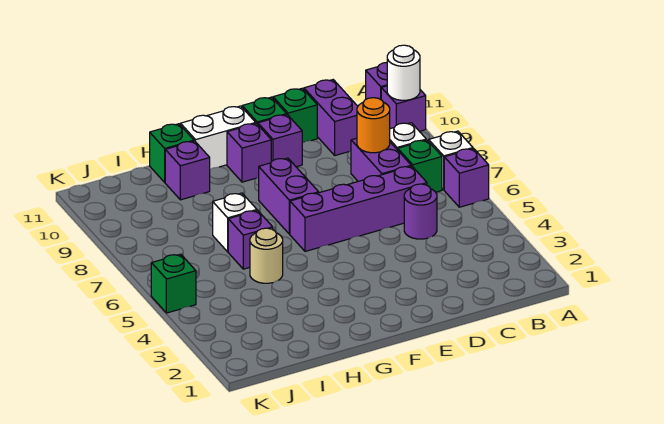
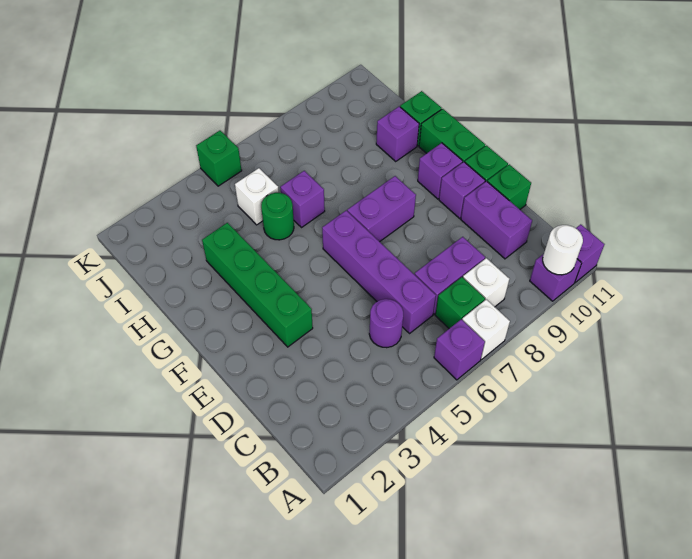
orange 1x1 round brick [357,98,390,153] -> none
purple 1x2 brick [304,80,358,155] -> purple 1x2 brick turned to [461,181,532,259]
none -> green 1x4 brick [202,223,313,347]
white 1x2 brick [180,106,256,169] -> green 1x2 brick [419,109,485,162]
tan 1x1 round brick [250,228,283,283] -> green 1x1 round brick [261,193,294,240]
white 1x1 brick [213,193,257,252] -> white 1x1 brick moved to [235,168,279,225]

